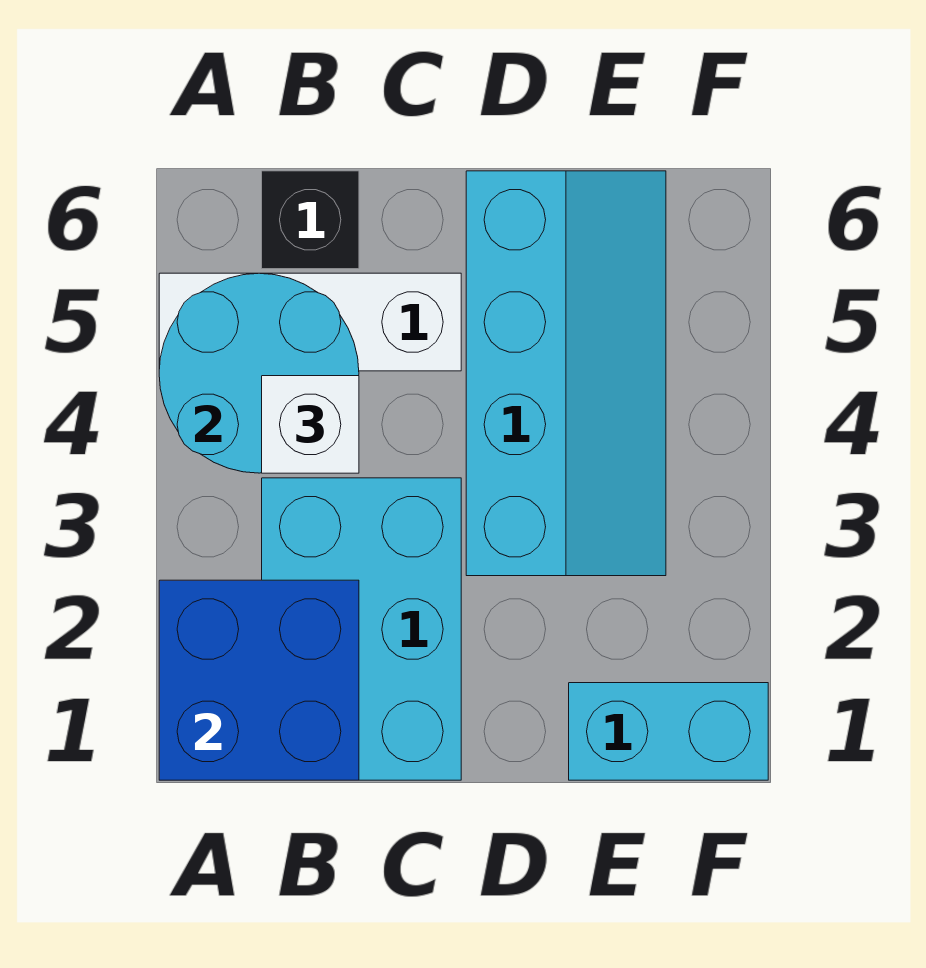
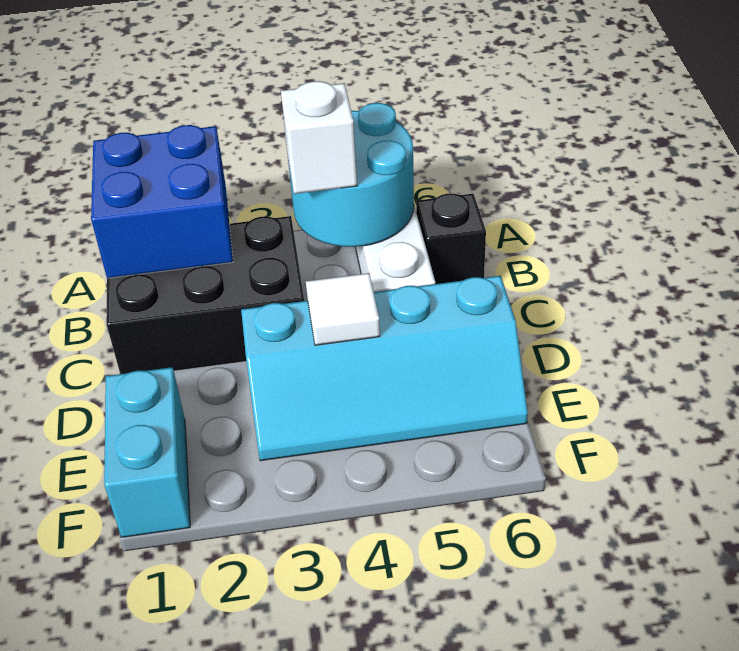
cyan 2x3 brick [262,478,461,780] -> black 2x3 brick [106,216,304,374]
none -> white 1x1 tile [306,273,380,345]

